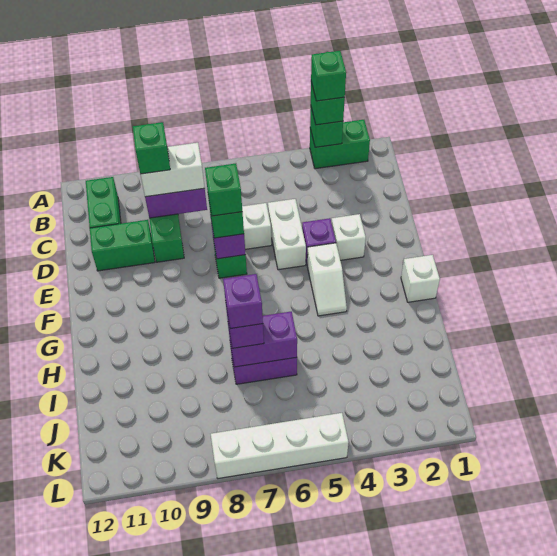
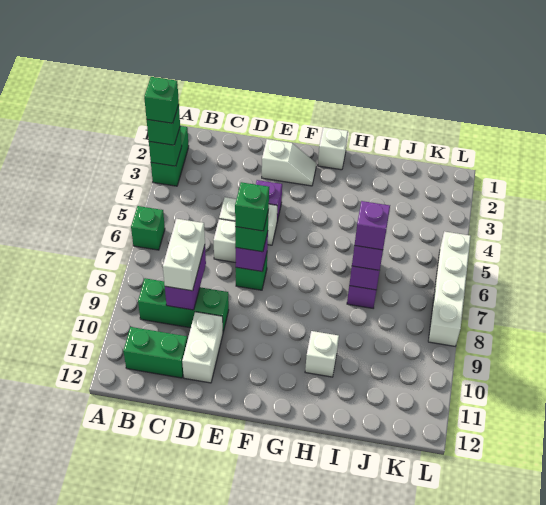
green 1x1 brick [133,122,170,174] -> green 1x1 brick moved to [131,206,165,250]
green 1x2 brick [90,220,155,271] -> white 1x2 brick [182,312,223,383]
white 1x1 brick [332,214,366,260] -> white 1x1 brick moved to [305,331,339,377]
white 1x2 slope [307,243,347,316] -> white 1x2 slope moved to [262,139,317,186]

